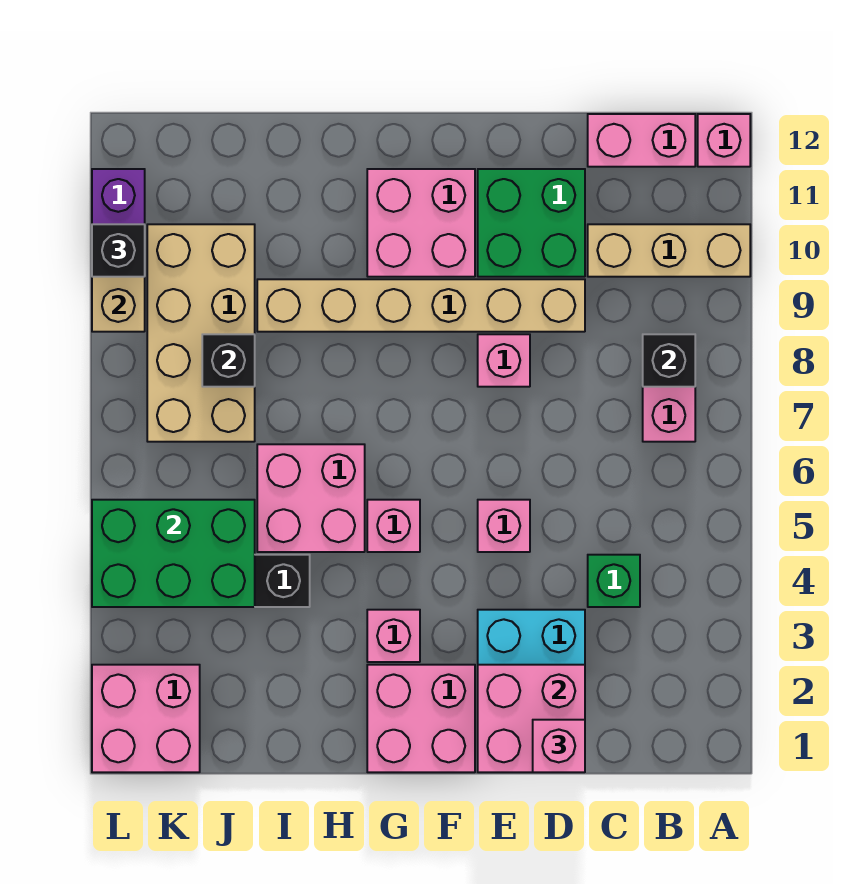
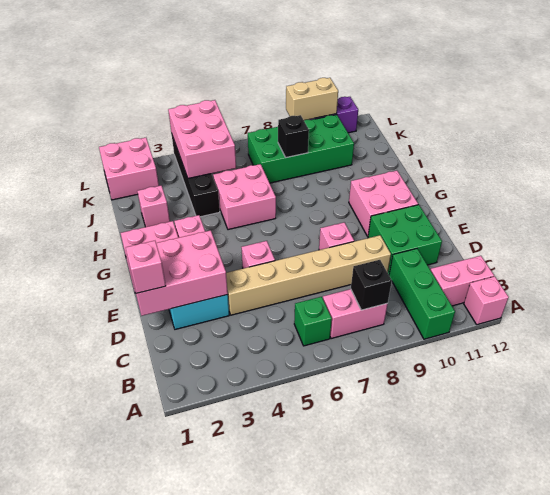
tan 1x3 brick [588,224,750,277] -> green 1x3 brick [389,249,455,339]
pink 1x2 brick [588,114,695,167] -> pink 1x2 brick turned to [431,256,494,306]
green 1x1 brick [588,555,640,607] -> green 1x1 brick moved to [294,297,332,346]
pink 2x2 brick [478,665,585,772] -> pink 2x3 brick [126,230,228,316]
tan 1x6 brick [257,279,585,332] -> tan 1x6 brick turned to [226,235,391,315]
pink 1x1 brick [367,500,420,552] -> pink 1x1 brick moved to [137,186,170,227]
green 2x3 brick [92,500,255,607] -> pink 2x3 brick [168,100,236,178]
tan 2x4 brick [147,224,255,442] -> green 2x4 brick [248,115,354,183]
black 1x1 brick [92,224,145,277] -> none

